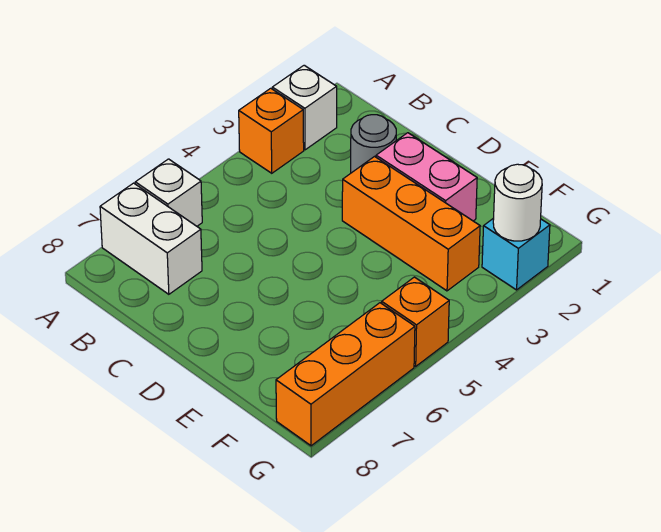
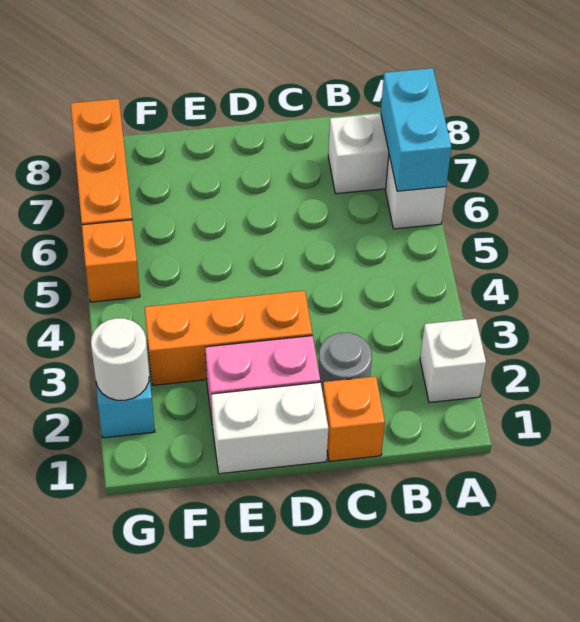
orange 1x1 brick [239,88,304,173] -> orange 1x1 brick moved to [323,376,385,462]
none -> cyan 1x2 brick [381,68,452,191]
none -> white 1x2 brick [211,382,328,474]

